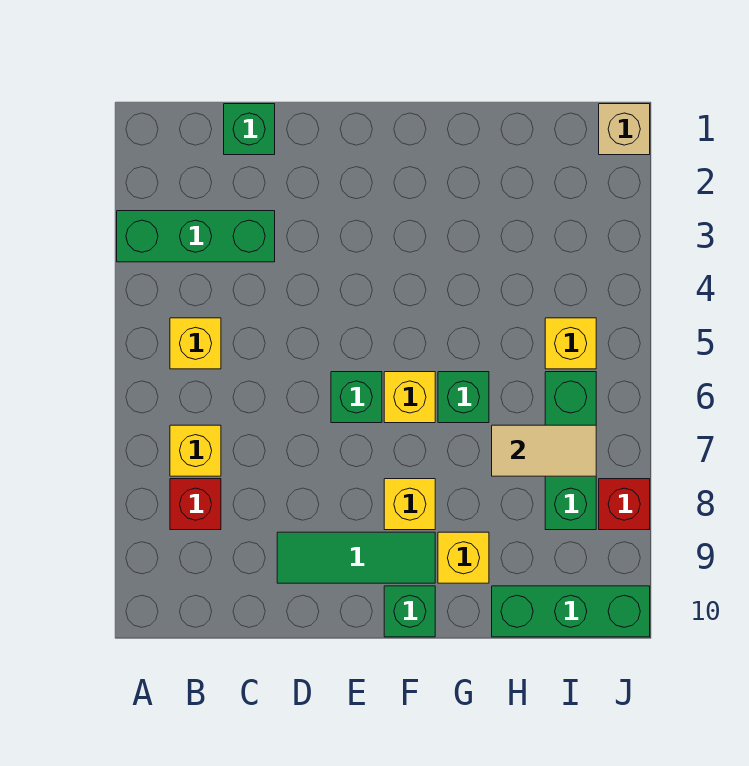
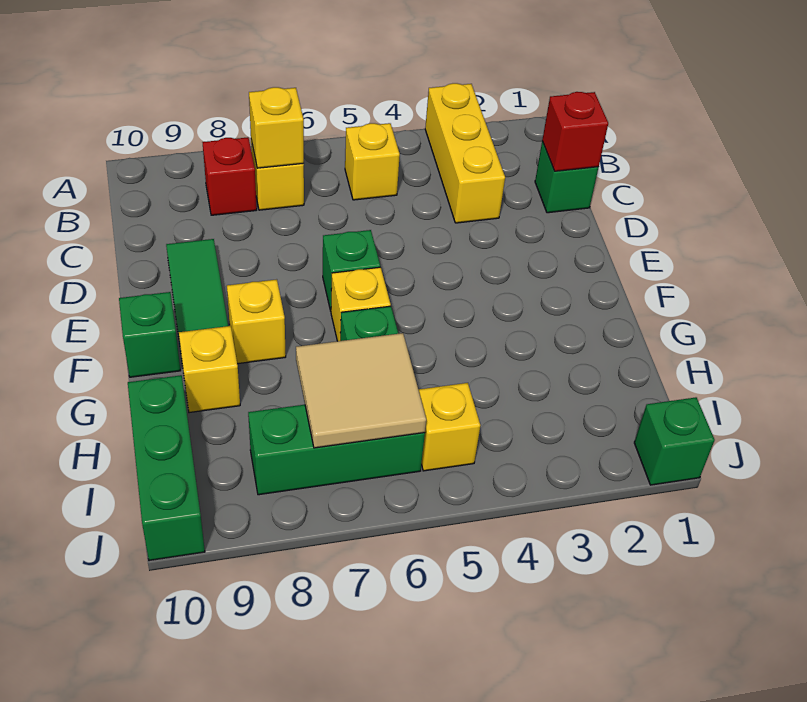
green 1x3 brick [117,211,275,262] -> yellow 1x3 brick [425,83,505,223]
none -> yellow 1x1 brick [249,87,304,168]
tan 1x2 tile [492,425,596,476] -> tan 2x2 tile [296,333,426,448]
tan 1x1 brick [599,104,650,155] -> green 1x1 brick [634,397,715,485]
red 1x1 brick [599,479,650,530] -> red 1x1 brick moved to [542,92,608,171]

